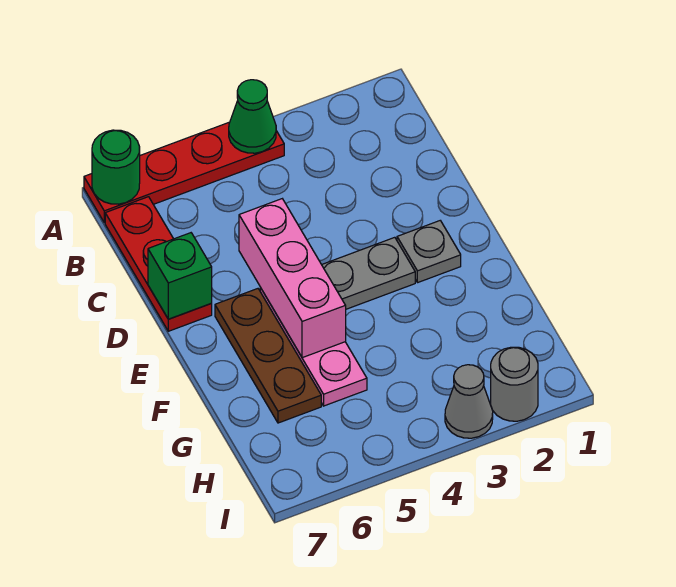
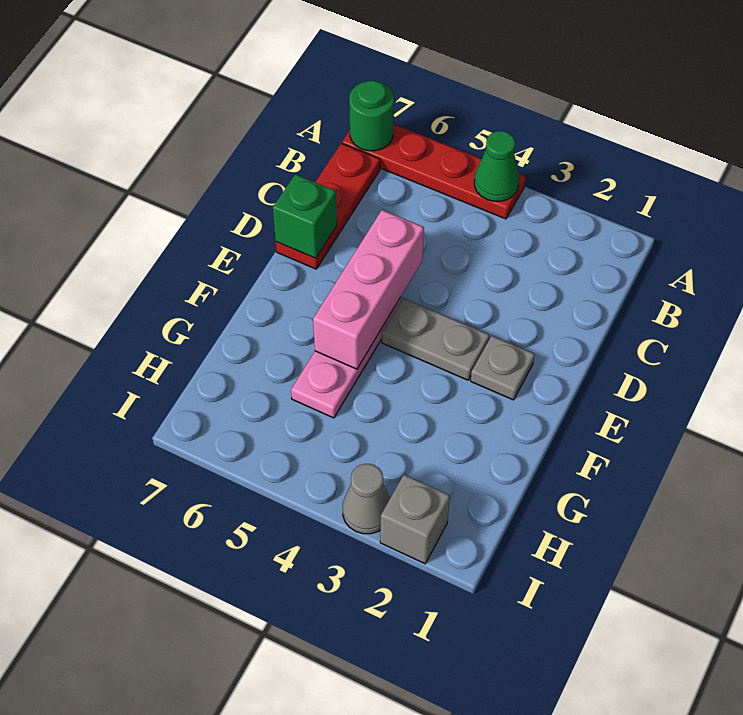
brown 1x3 plate [215,289,321,423] -> none
grey 1x1 round brick [491,347,538,421] -> grey 1x1 brick [380,475,450,564]

